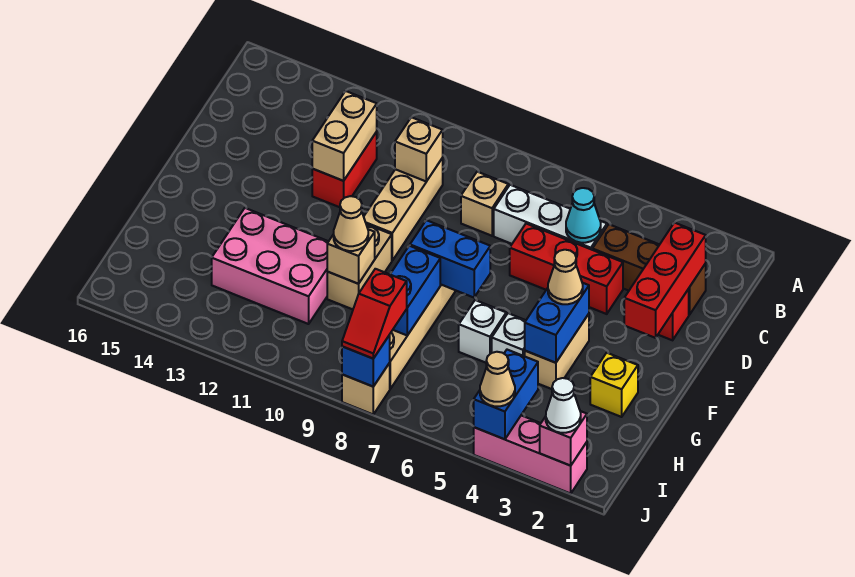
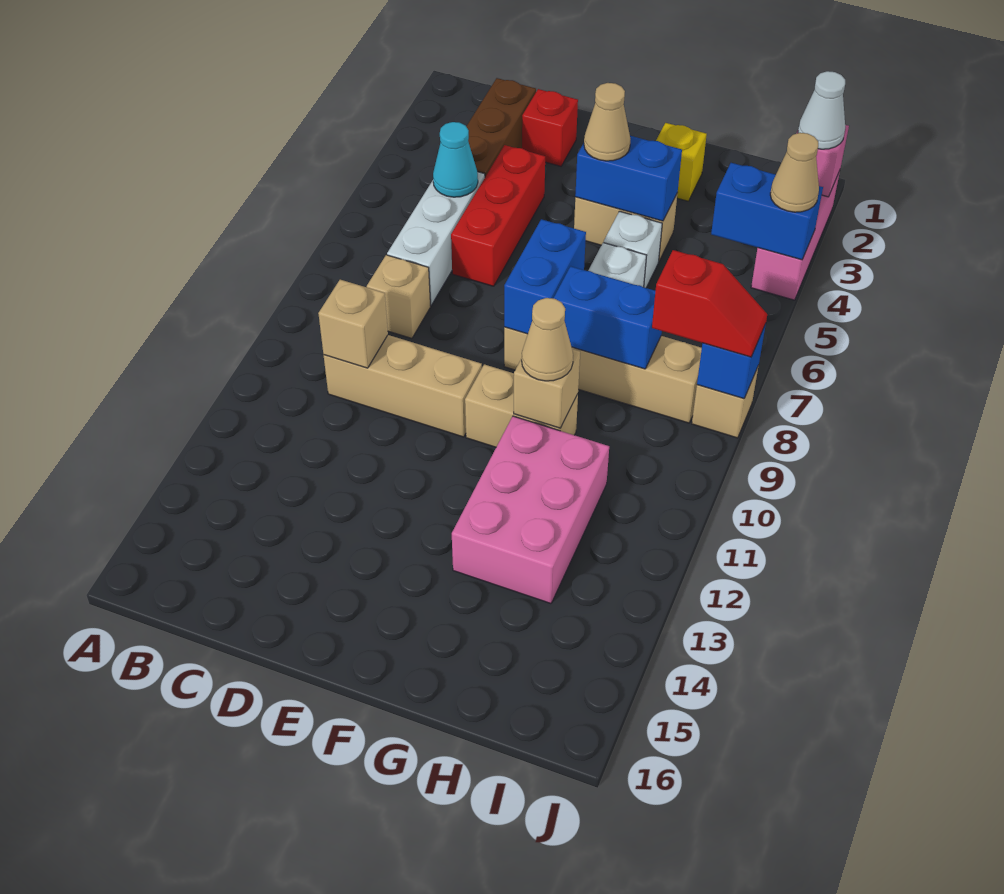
red 1x3 brick [624,223,706,338] -> none
red 1x2 brick [312,132,377,207] -> none
tan 1x2 brick [312,91,377,181] -> none

